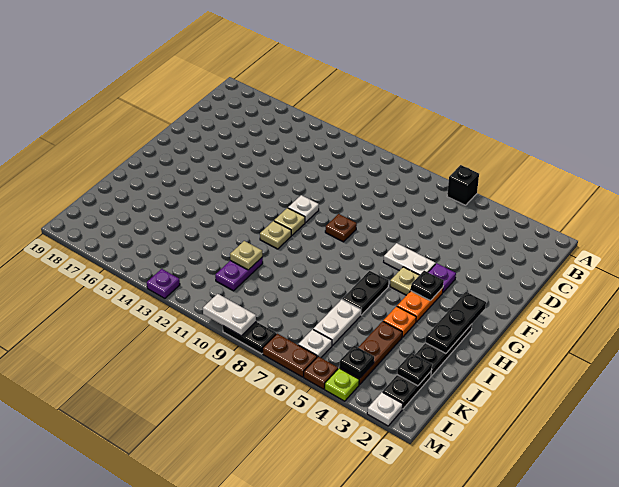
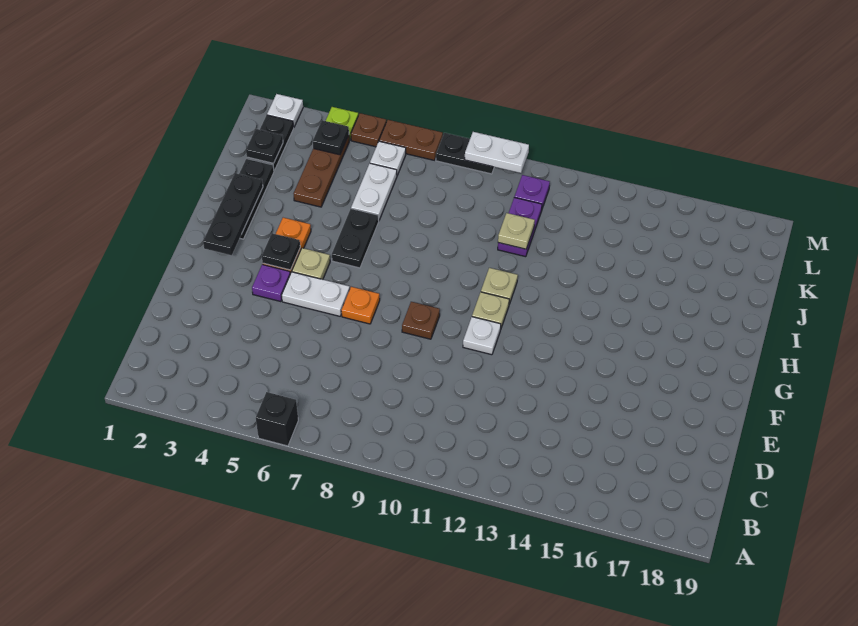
orange 1x1 plate [383,306,416,337] -> orange 1x1 plate moved to [341,287,380,324]
purple 1x1 plate [147,269,180,298] -> purple 1x1 plate moved to [514,175,550,208]

